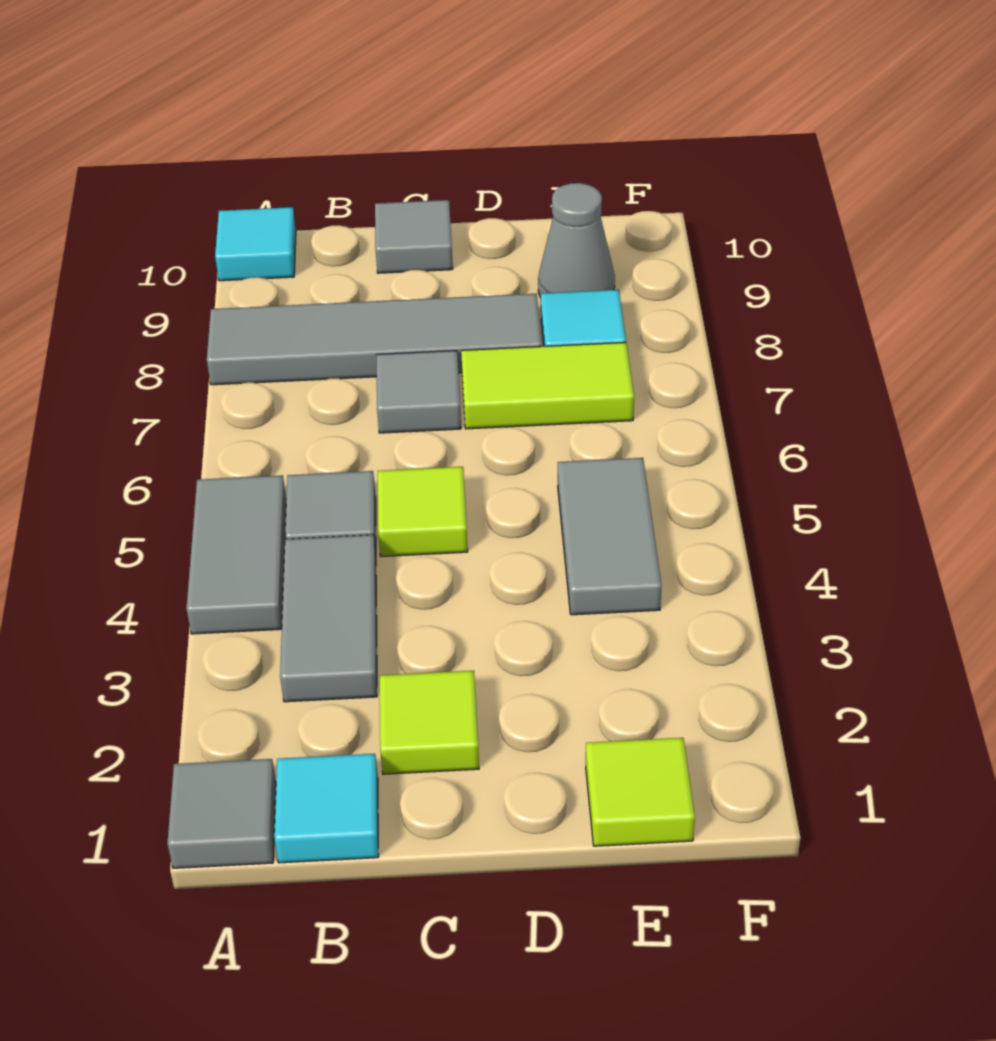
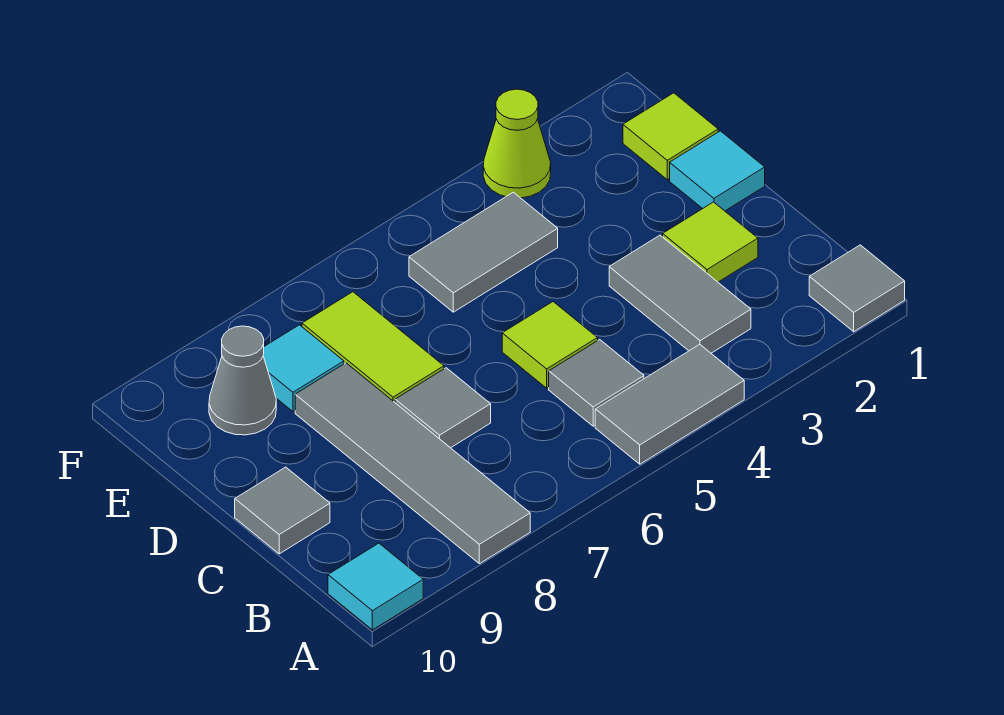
cyan 1x1 tile [274,754,379,863] -> cyan 1x1 tile moved to [670,131,765,211]
grey 1x2 tile [280,535,377,702] -> grey 1x2 tile turned to [609,235,751,353]
none -> lime 1x1 cone [483,89,551,198]

